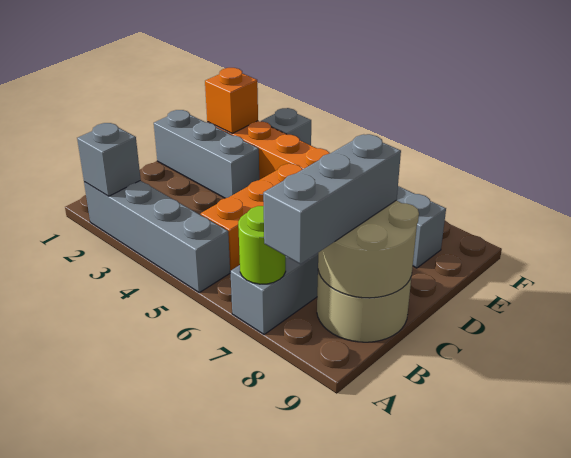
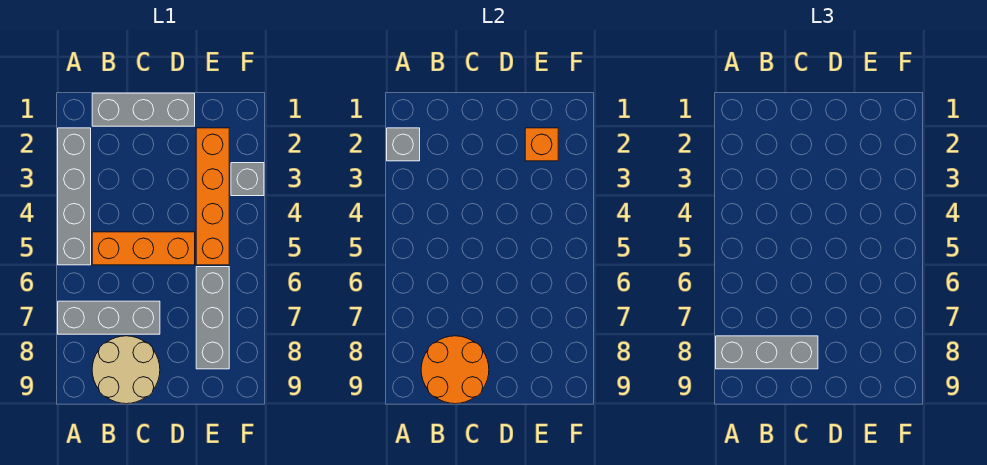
lime 1x1 round brick [238,206,286,284] -> none
tan 2x2 round brick [318,201,419,298] -> orange 2x2 round brick [421,336,489,404]
grey 1x3 brick [154,110,259,198] -> grey 1x3 brick turned to [92,93,195,126]

